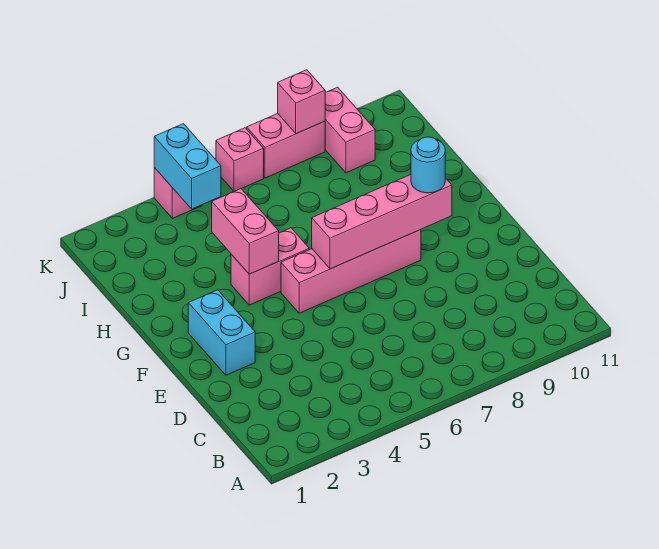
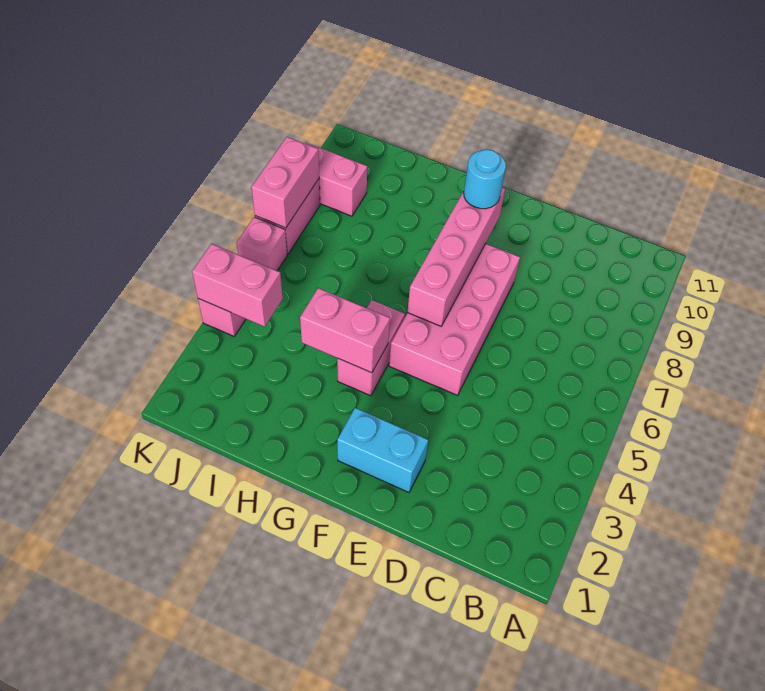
pink 1x4 brick [281,230,421,313] -> pink 2x4 brick [389,243,520,395]
cyan 1x2 brick [154,124,221,209] -> pink 1x2 brick [192,244,283,327]
pink 1x1 brick [278,70,325,134] -> pink 1x2 brick [251,137,319,228]

